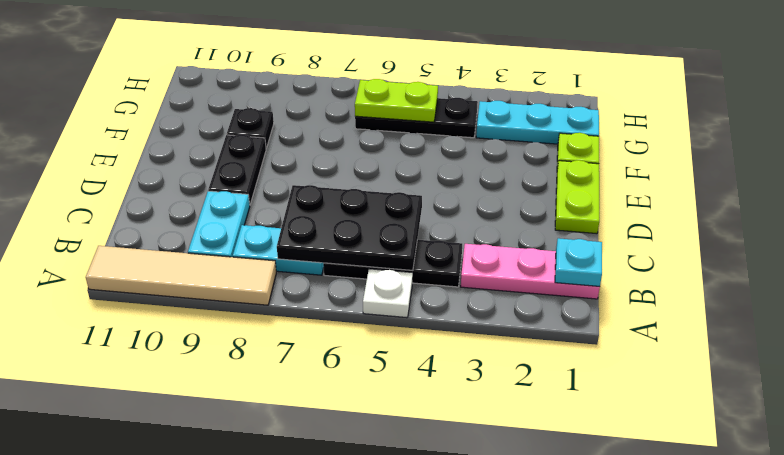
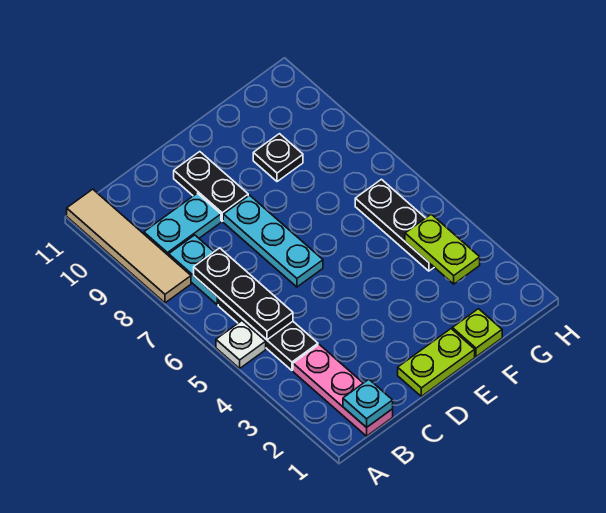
black 2x3 plate [277,185,422,270] -> black 1x3 plate [194,248,293,340]
black 1x2 plate [208,134,266,204] -> black 1x2 plate turned to [174,152,248,221]
cyan 1x3 plate [476,101,599,144] -> cyan 1x3 plate moved to [223,195,323,287]
lime 1x2 plate [355,79,438,122] -> lime 1x2 plate moved to [405,214,480,284]

